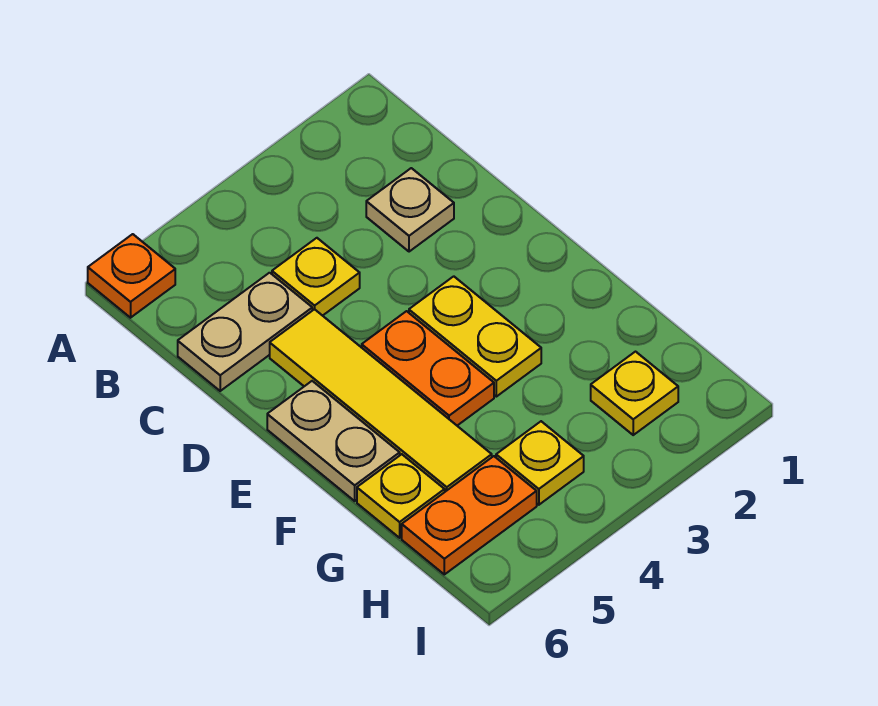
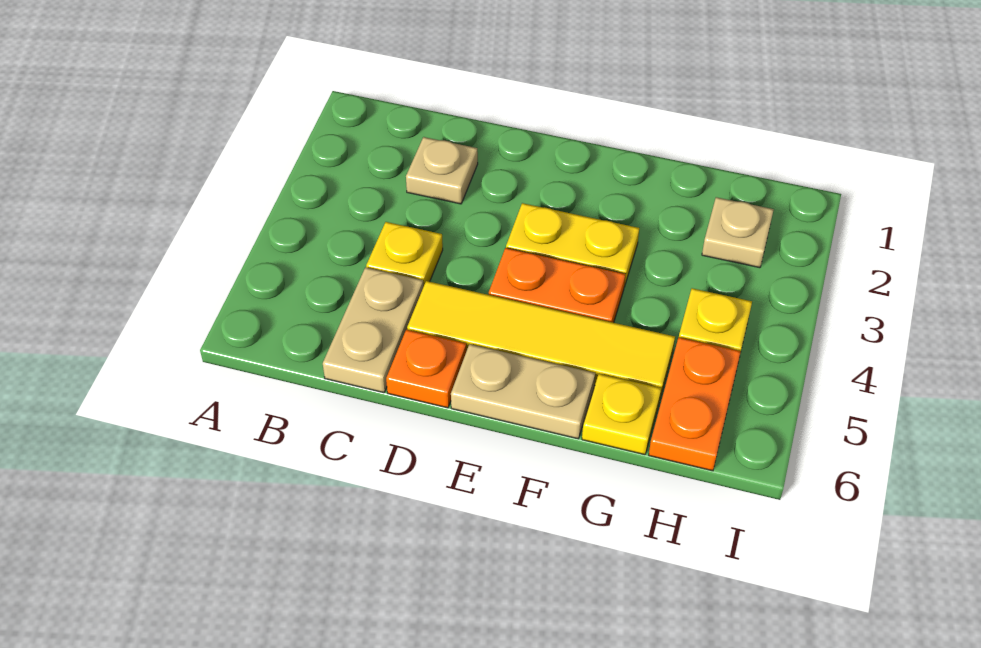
orange 1x1 plate [88,234,175,318] -> orange 1x1 plate moved to [386,330,466,408]
yellow 1x1 plate [591,352,678,435] -> tan 1x1 plate [702,197,774,268]

